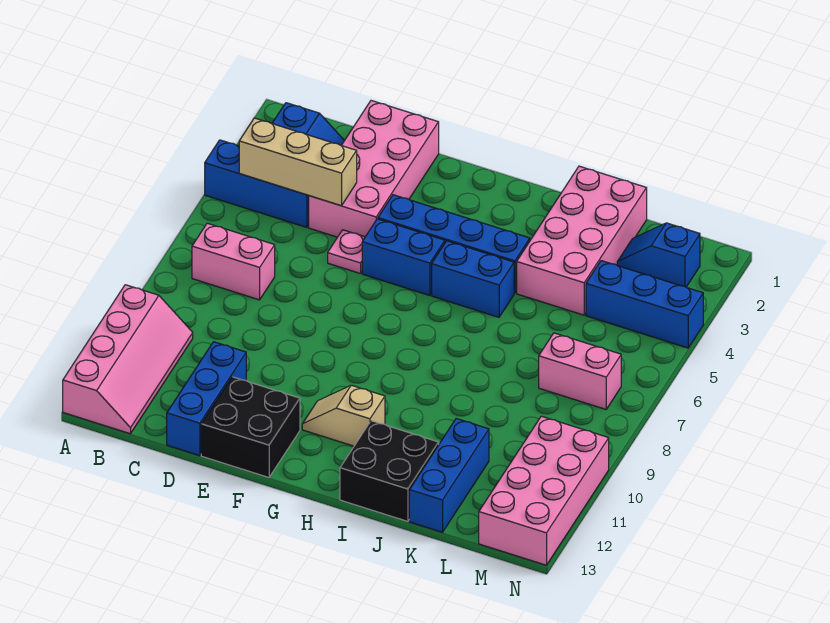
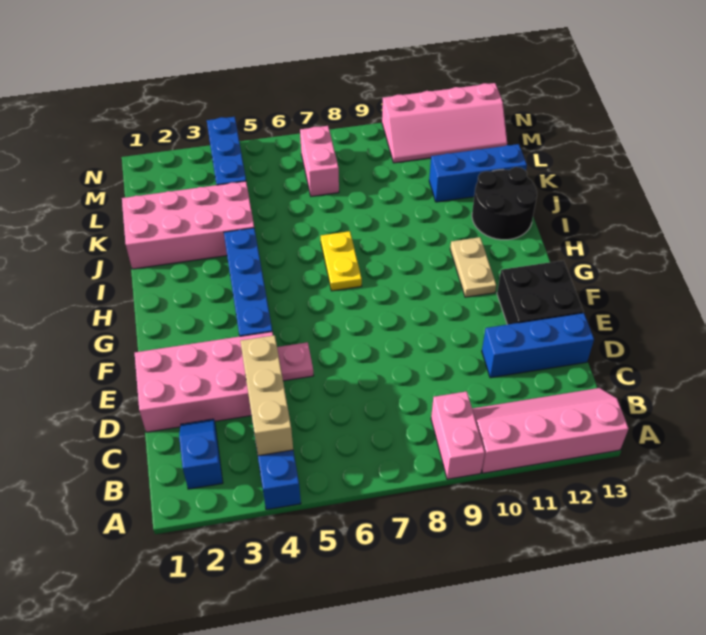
pink 1x2 brick [192,223,275,300] -> pink 1x2 brick moved to [431,391,485,479]
blue 1x2 brick [362,219,445,296] -> none
tan 1x2 slope [302,385,385,446] -> tan 1x2 plate [450,237,496,297]
blue 1x2 brick [432,241,514,317] -> none
none -> yellow 1x2 plate [321,231,362,291]
black 2x2 brick [340,421,439,521] -> black 2x2 round brick [472,167,537,240]
blue 1x2 slope [617,223,700,287] -> none
pink 2x4 brick [479,416,609,565] -> pink 2x4 slope [382,83,507,163]

